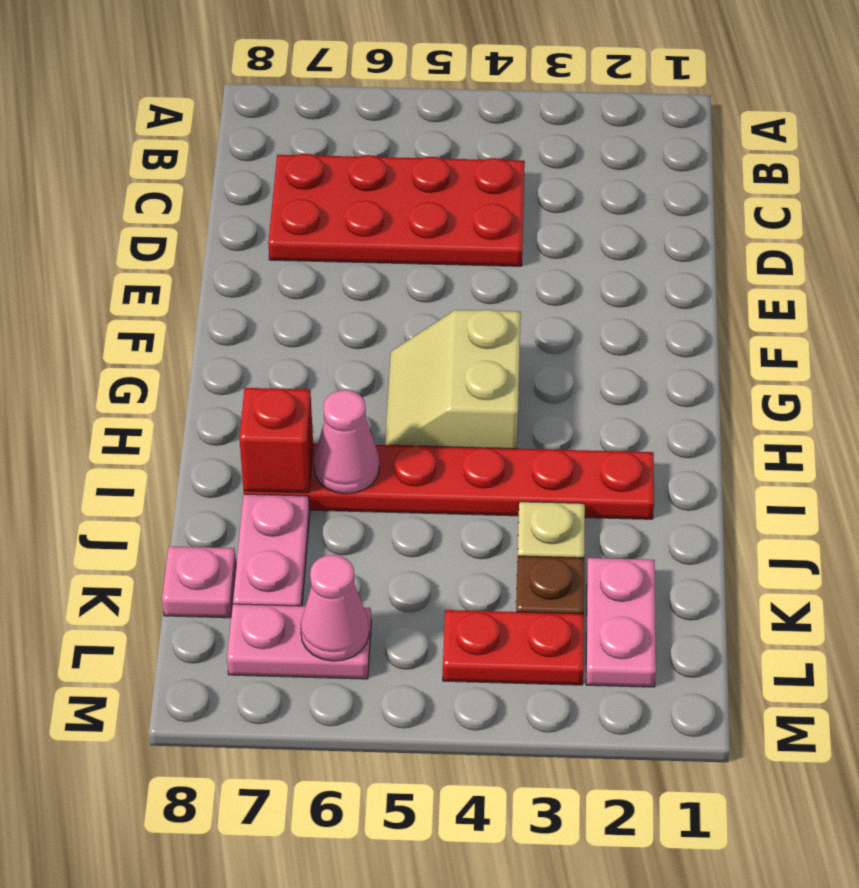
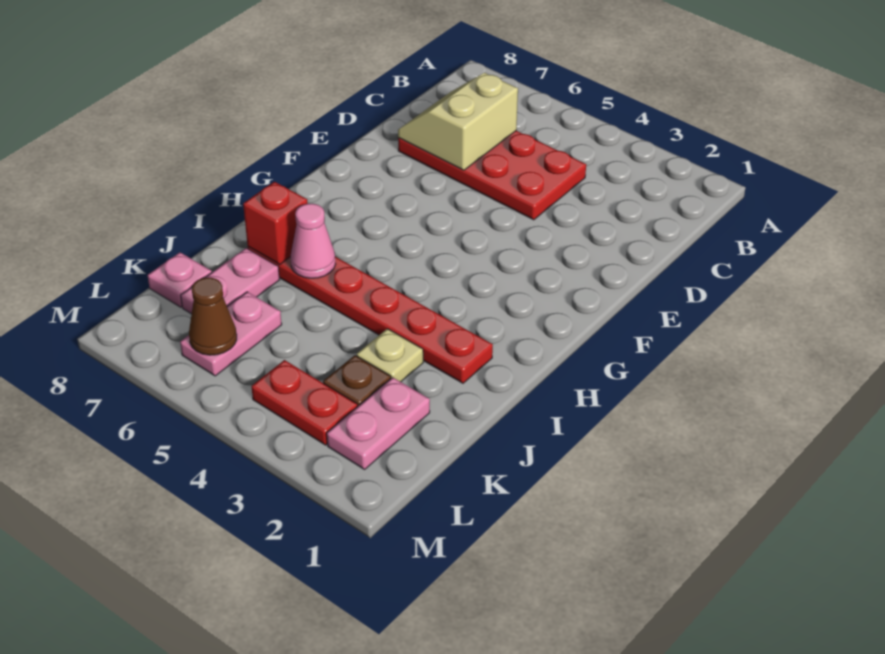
tan 2x2 slope [385,310,521,449] -> tan 2x2 slope moved to [398,73,518,170]
pink 1x2 plate [227,604,371,679] -> pink 1x2 plate turned to [180,292,282,376]
pink 1x1 cone [301,555,369,661] -> brown 1x1 cone [189,277,237,355]

